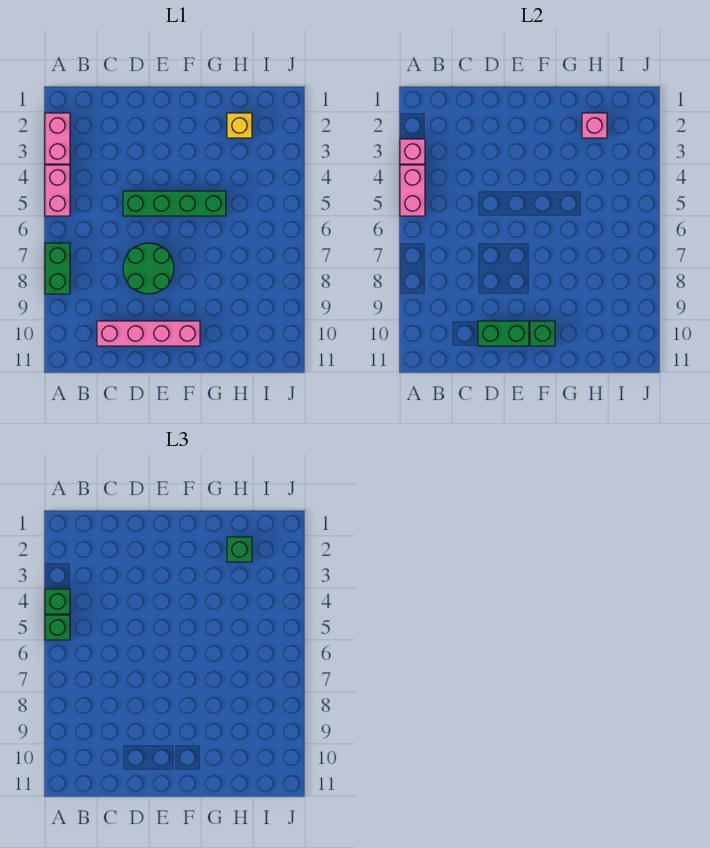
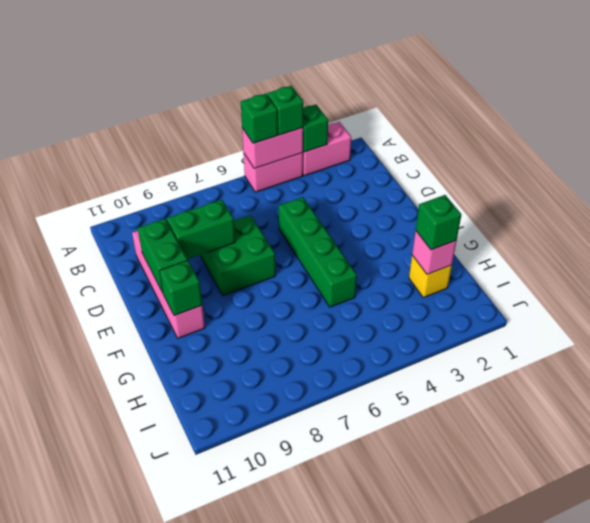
pink 1x1 brick [400,139,425,164] -> green 1x1 brick [303,104,328,152]
green 1x2 brick [45,243,70,294] -> green 1x2 brick moved to [167,200,235,259]
green 2x2 round brick [123,243,174,294] -> green 2x2 brick [201,215,275,296]

